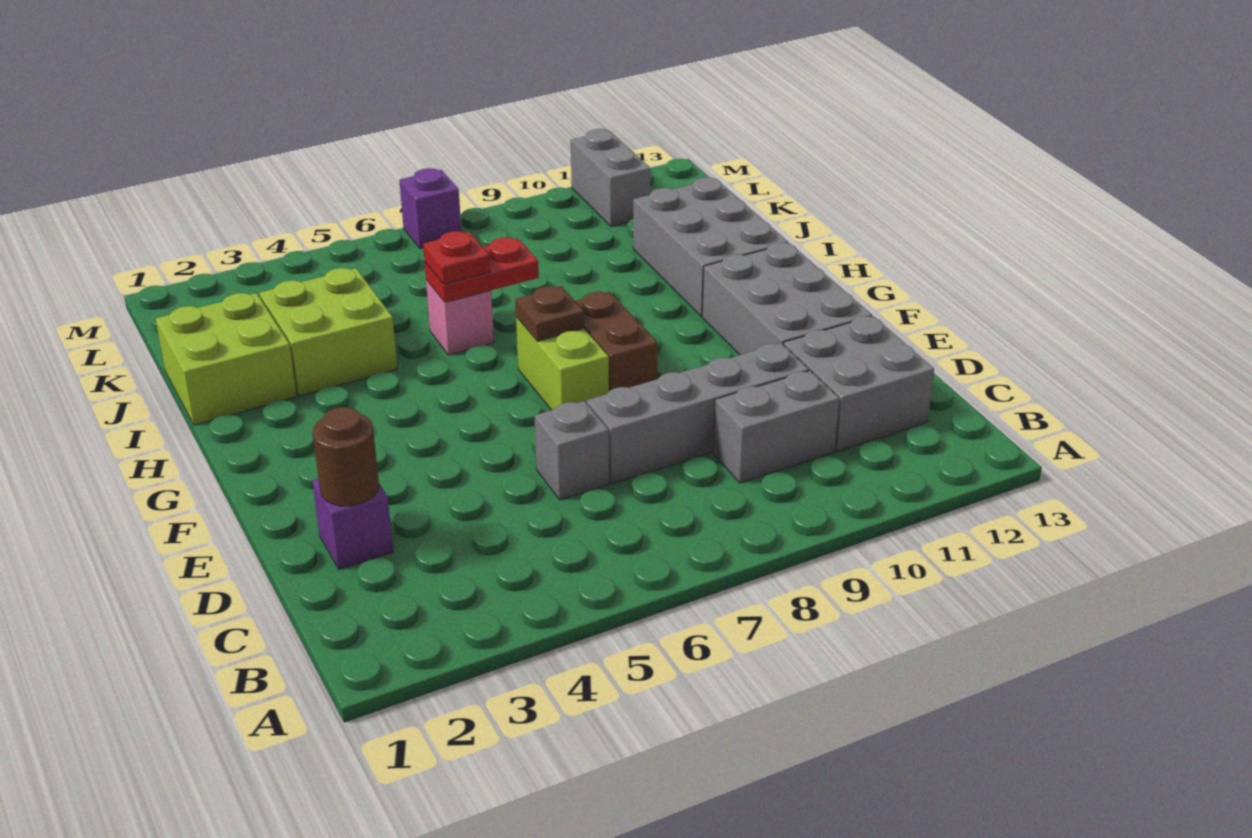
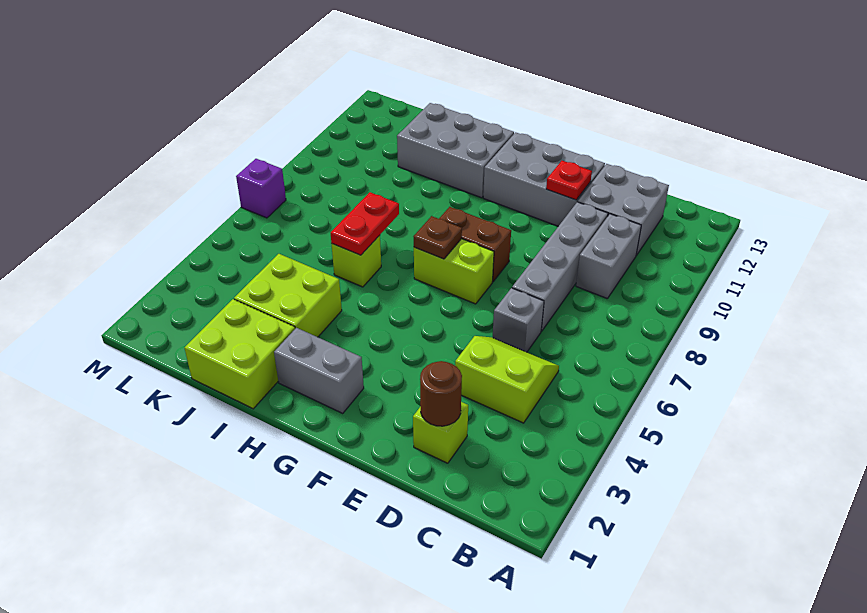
none -> lime 2x2 slope [455,336,559,423]
purple 1x1 brick [312,479,393,569] -> lime 1x1 brick [413,402,468,463]
pink 1x1 brick [426,280,494,355] -> lime 1x1 brick [331,235,381,287]
red 1x1 plate [423,231,490,284] -> red 1x1 plate moved to [546,161,592,200]
grey 1x2 brick [571,129,650,227] -> grey 1x2 brick moved to [274,328,364,413]

